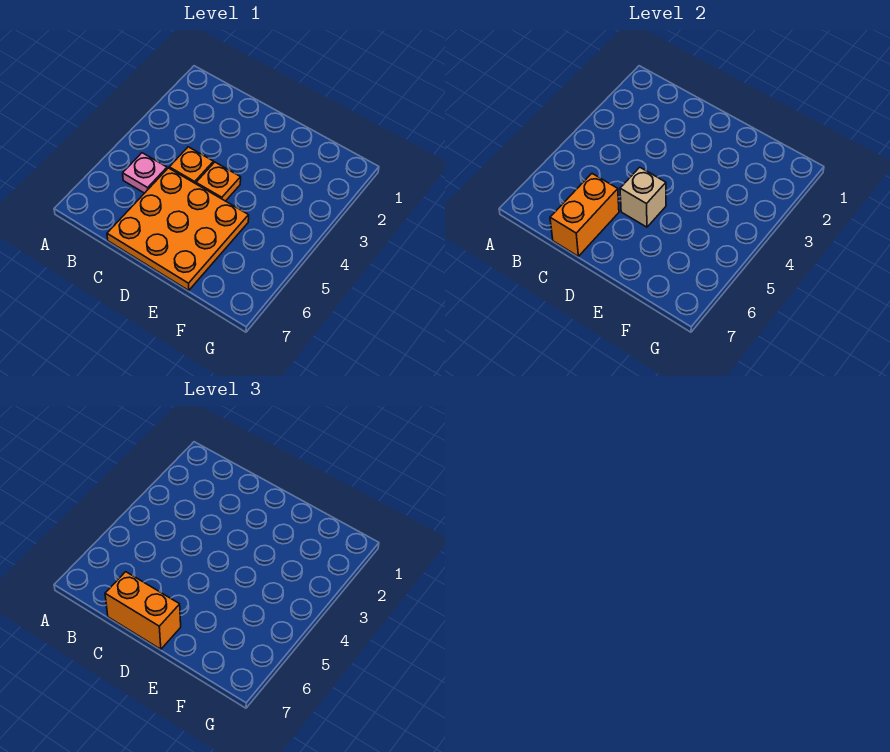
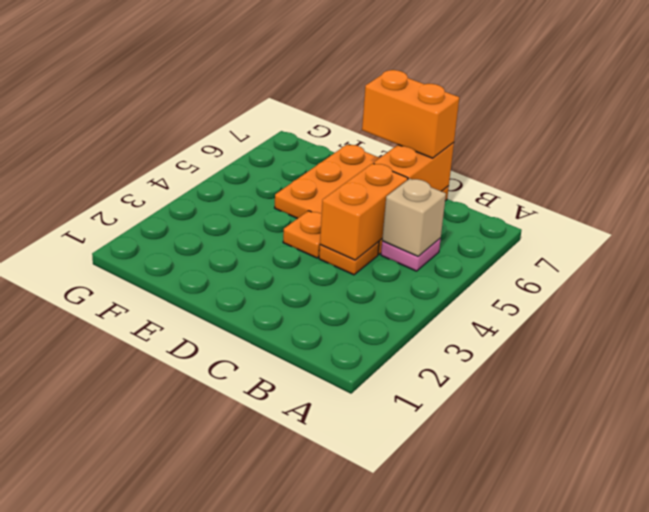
none -> orange 1x2 brick [320,163,408,260]
tan 1x1 brick [620,167,666,227] -> tan 1x1 brick moved to [382,179,446,257]

